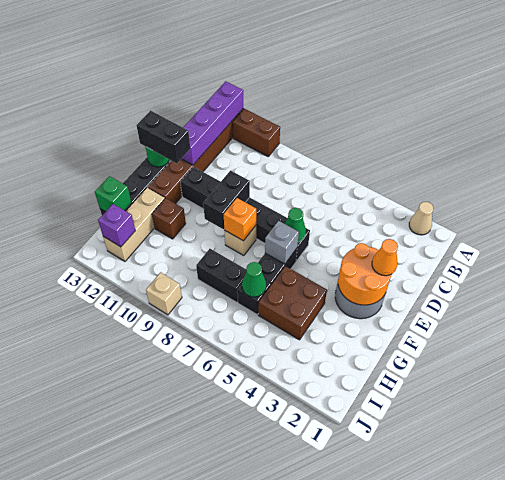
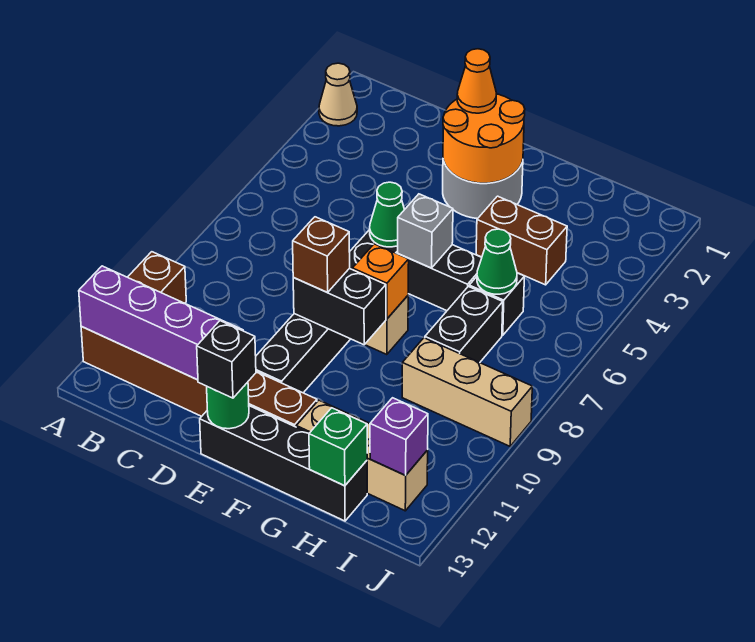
black 1x2 brick [137,111,190,163] -> black 1x1 brick [197,321,256,398]
brown 2x2 brick [258,266,327,340] -> brown 1x2 brick [476,196,567,285]
brown 1x1 brick [152,198,186,239] -> brown 1x1 brick moved to [293,217,350,292]
tan 1x1 brick [146,272,182,315] -> tan 1x3 brick [402,338,532,446]

